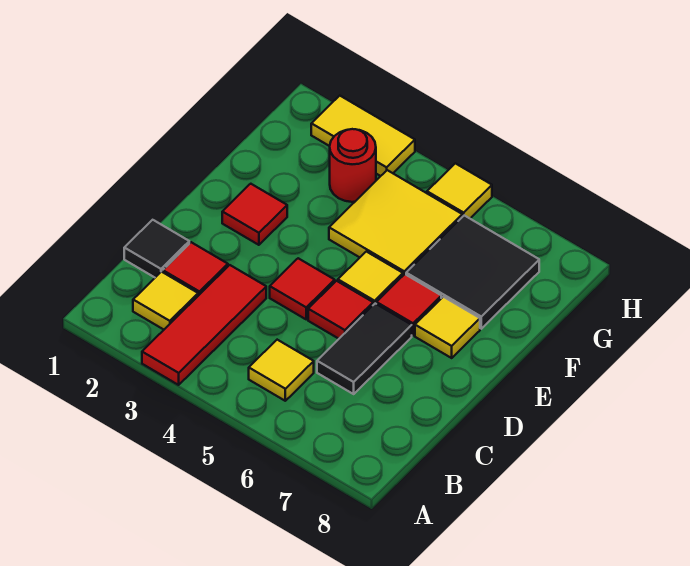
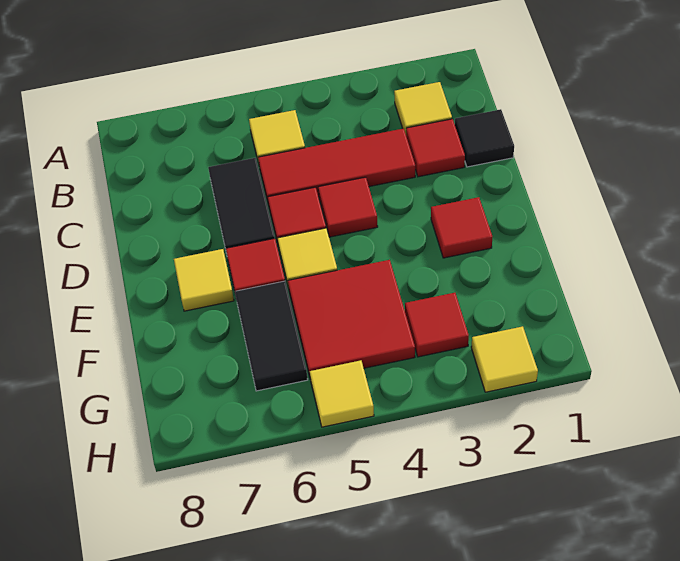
red 1x3 tile [142,265,266,385] -> red 1x3 tile turned to [258,129,415,201]
yellow 2x2 tile [329,170,462,275] -> red 2x2 tile [288,260,415,376]
black 2x2 tile [406,215,539,329] -> black 1x2 tile [235,281,308,391]
red 1x1 round brick [330,129,376,202] -> red 1x1 tile [405,293,469,357]
yellow 1x2 tile [311,96,415,176] -> yellow 1x1 tile [471,326,538,392]

